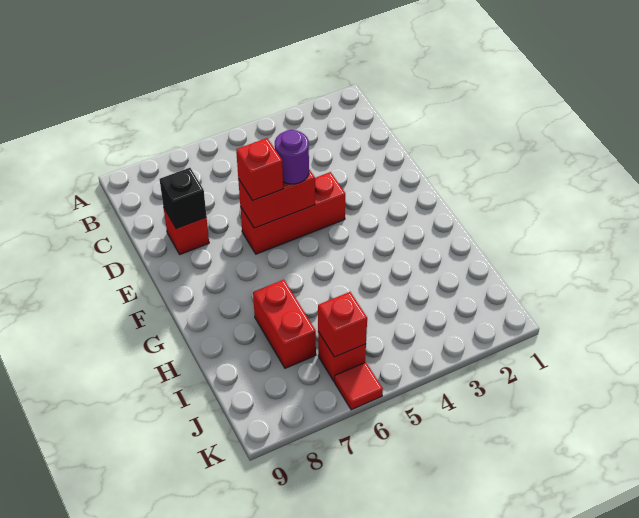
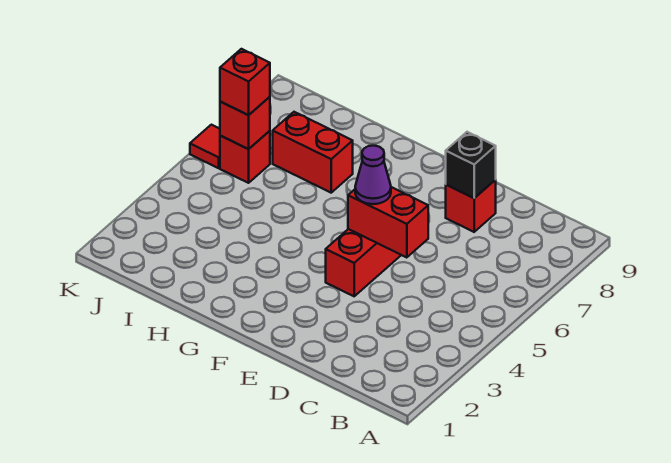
red 1x2 brick [238,169,315,228] -> red 1x2 brick turned to [348,187,428,258]
purple 1x1 round brick [275,130,309,184] -> purple 1x1 cone [355,146,391,204]
red 1x1 brick [236,138,283,200] -> red 1x1 brick moved to [220,49,270,115]

